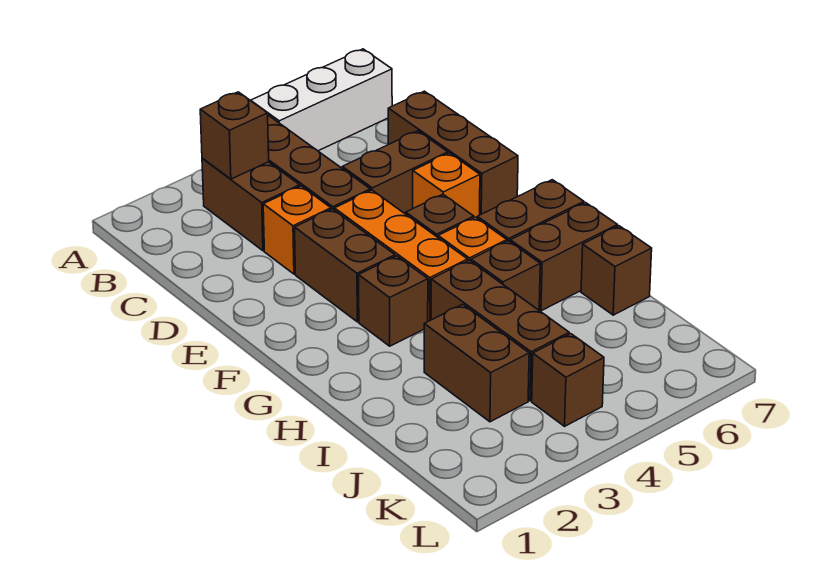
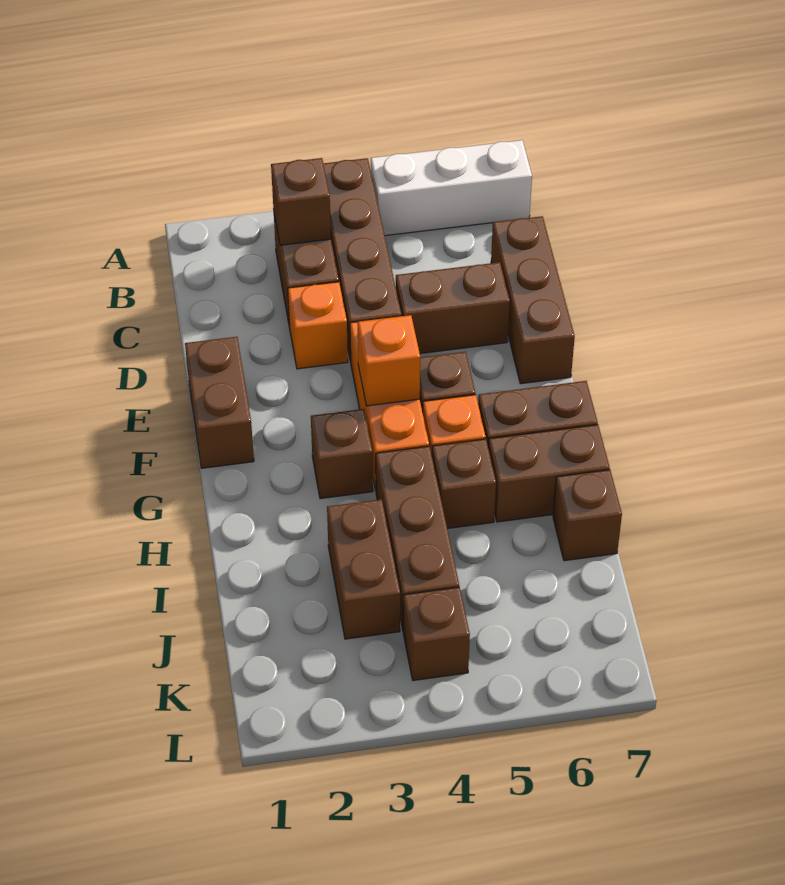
brown 1x2 brick [295,209,395,322] -> brown 1x2 brick moved to [185,337,254,468]
orange 1x1 brick [413,153,480,218] -> orange 1x1 brick moved to [358,315,420,406]

